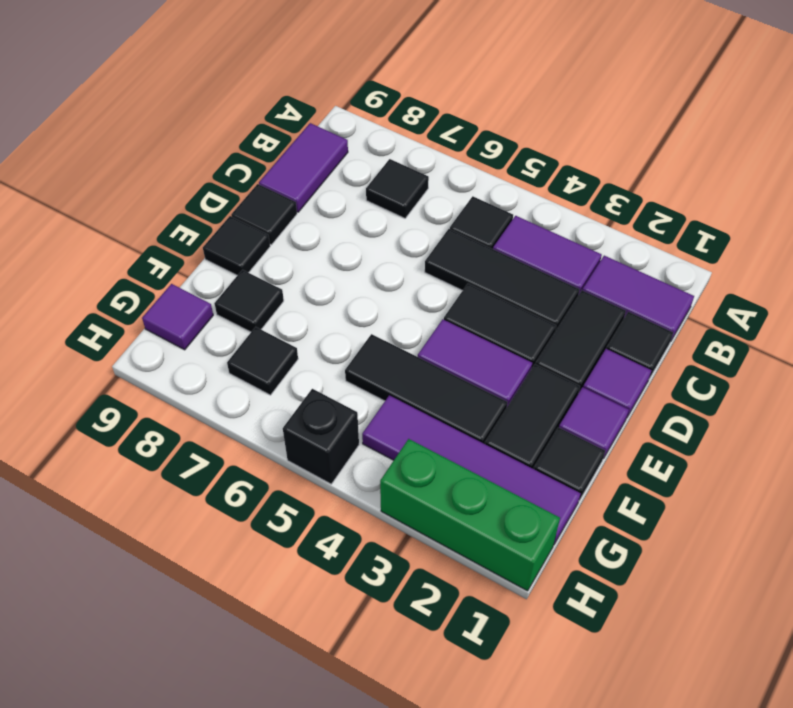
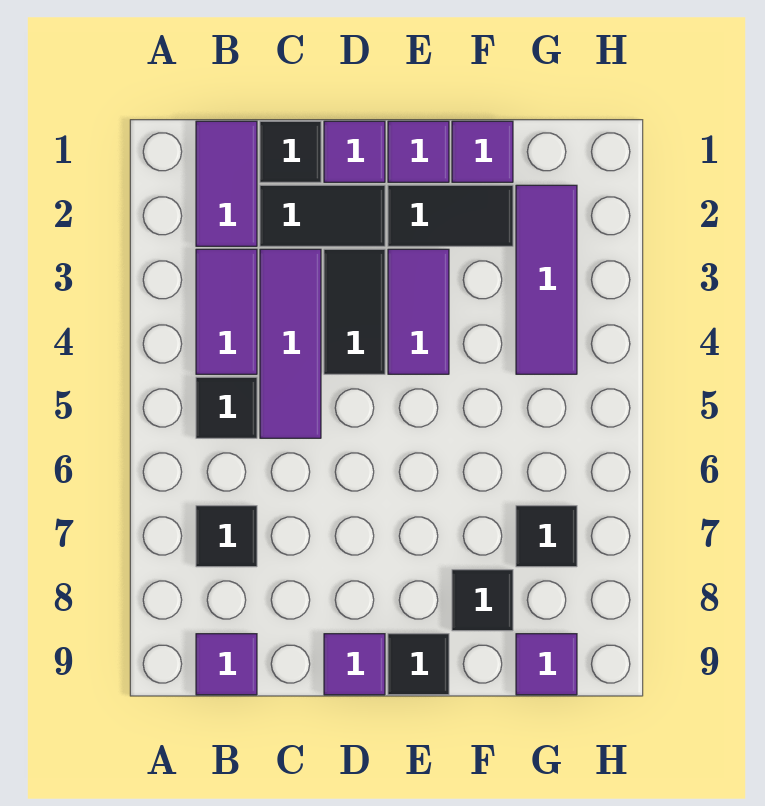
purple 1x2 tile [259,123,348,212] -> purple 1x1 tile [196,634,257,695]
black 1x3 tile [425,229,579,330] -> purple 1x3 tile [260,249,321,438]
black 1x1 tile [231,184,297,245] -> purple 1x1 tile [324,634,385,695]
black 1x1 tile [534,427,605,501] -> purple 1x1 tile [452,121,513,182]
black 1x3 tile [345,334,507,444] -> none
purple 1x4 tile [362,395,581,544] -> purple 1x3 tile [516,185,577,374]
green 1x3 brick [380,439,560,591] -> none
black 1x1 brick [283,389,359,484] -> none

